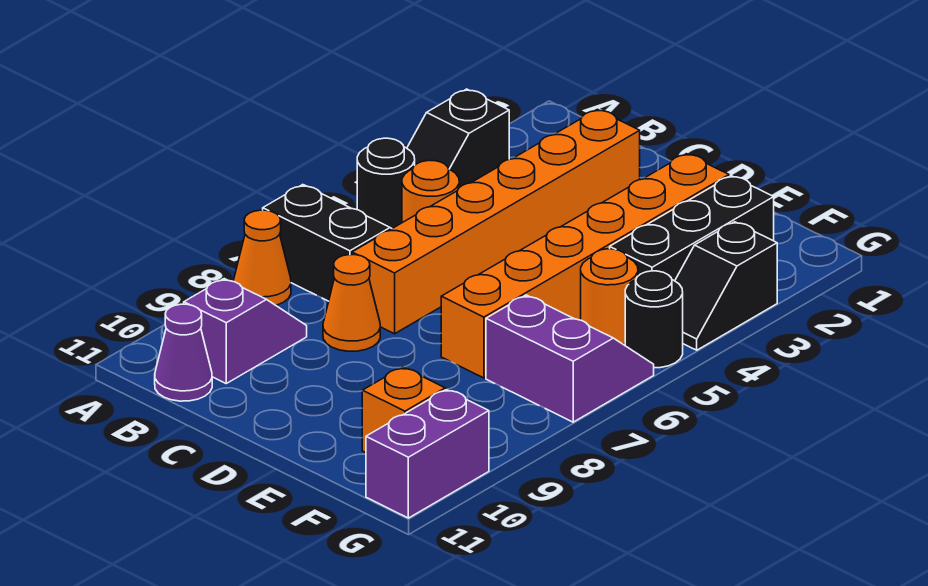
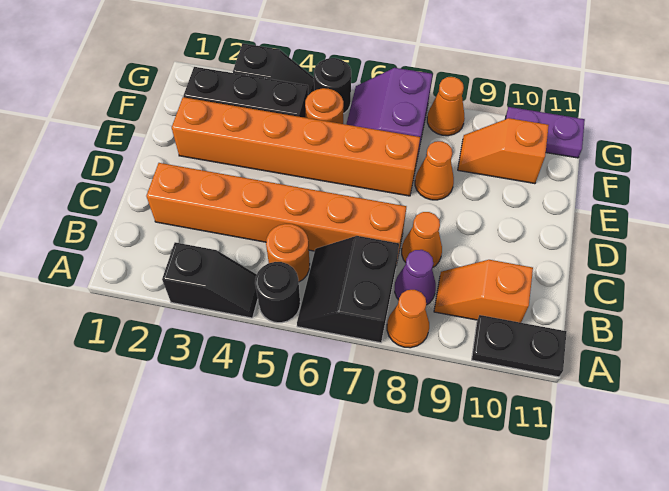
none -> black 1x2 plate [472,315,567,377]
purple 1x2 slope [184,279,307,383] -> orange 1x2 slope [434,260,533,323]
purple 1x1 cone [155,304,212,401] -> purple 1x1 cone moved to [395,250,436,305]
none -> orange 1x1 cone [415,141,454,200]
none -> orange 1x1 cone [427,77,465,136]
purple 1x2 brick [366,390,489,518] -> purple 1x2 plate [505,107,585,158]

